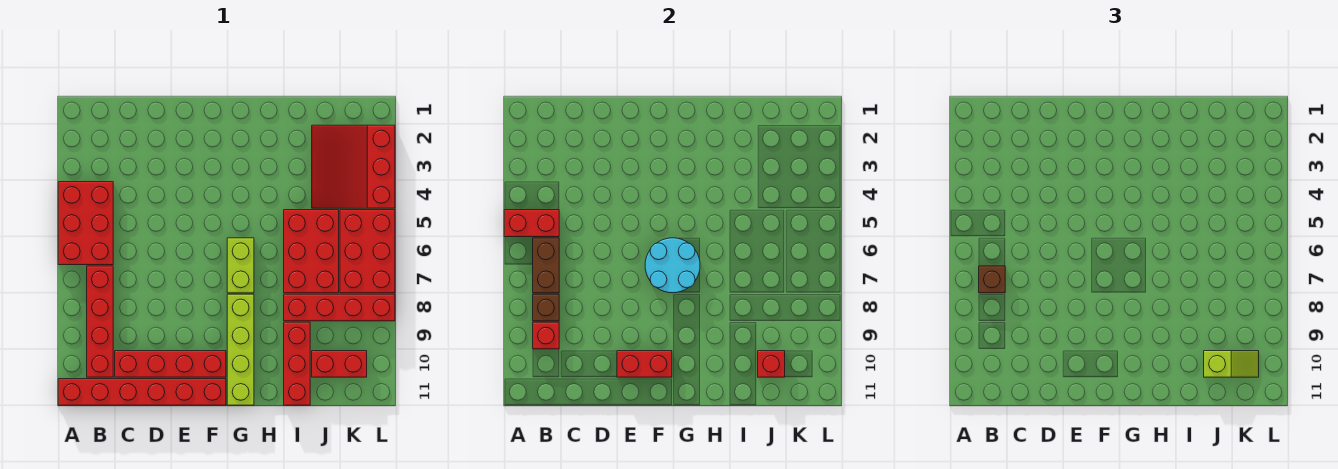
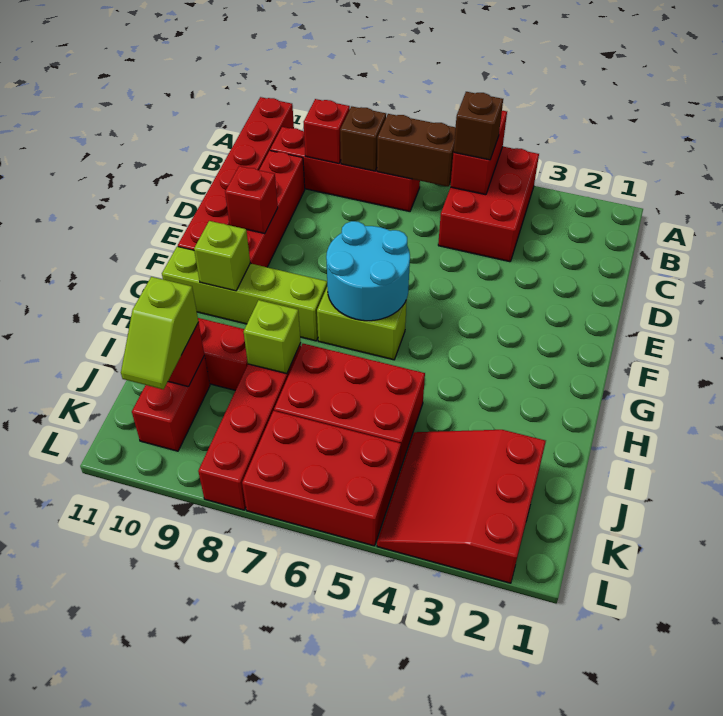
red 2x3 brick [58,182,113,265] -> red 2x3 brick turned to [438,147,539,262]
brown 1x1 brick [979,266,1005,293] -> brown 1x1 brick moved to [454,92,503,160]
red 1x2 brick [617,351,672,377] -> red 1x1 brick [225,166,278,234]
none -> lime 1x1 brick [194,221,250,291]
none -> lime 1x1 brick [244,300,301,374]
red 3x3 slope [312,125,395,208] -> red 3x3 slope turned to [377,430,546,583]

